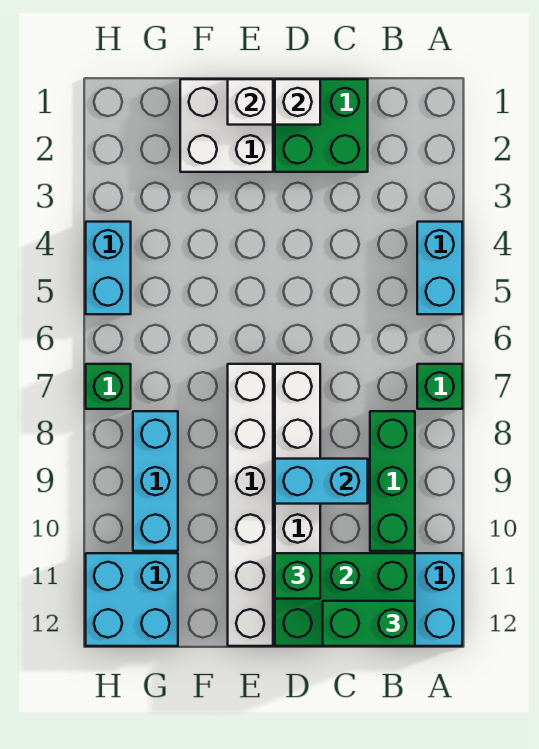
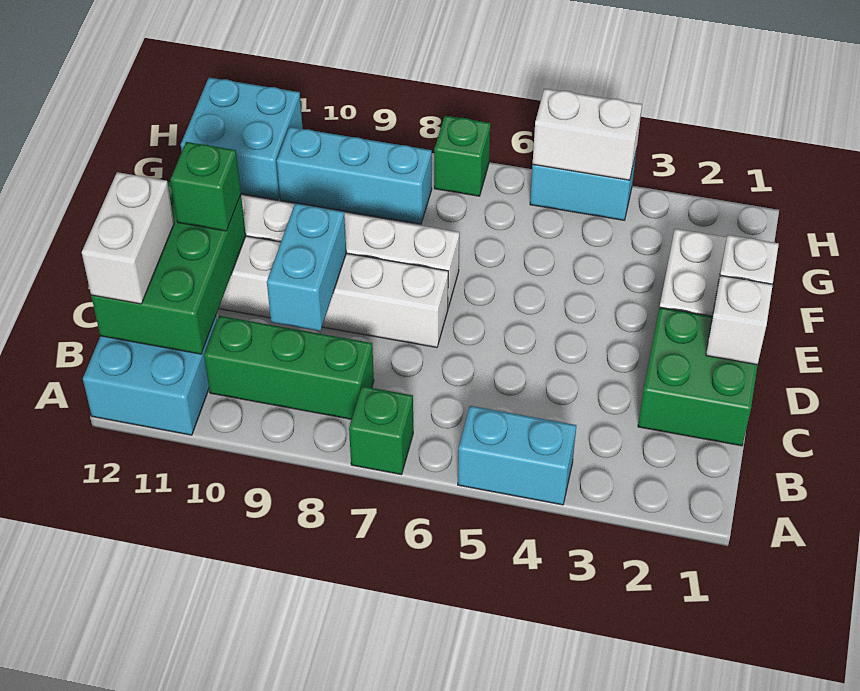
green 1x2 brick [323,601,415,646] -> white 1x2 brick [82,172,174,304]
none -> white 1x2 brick [533,89,642,180]

